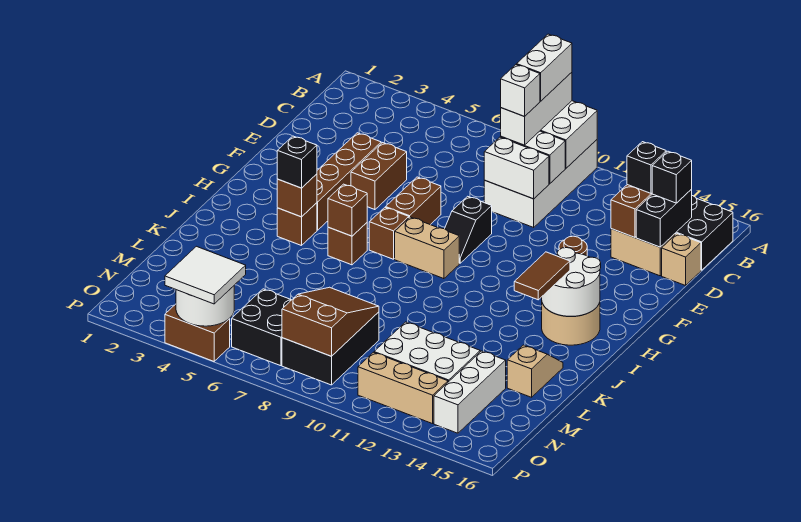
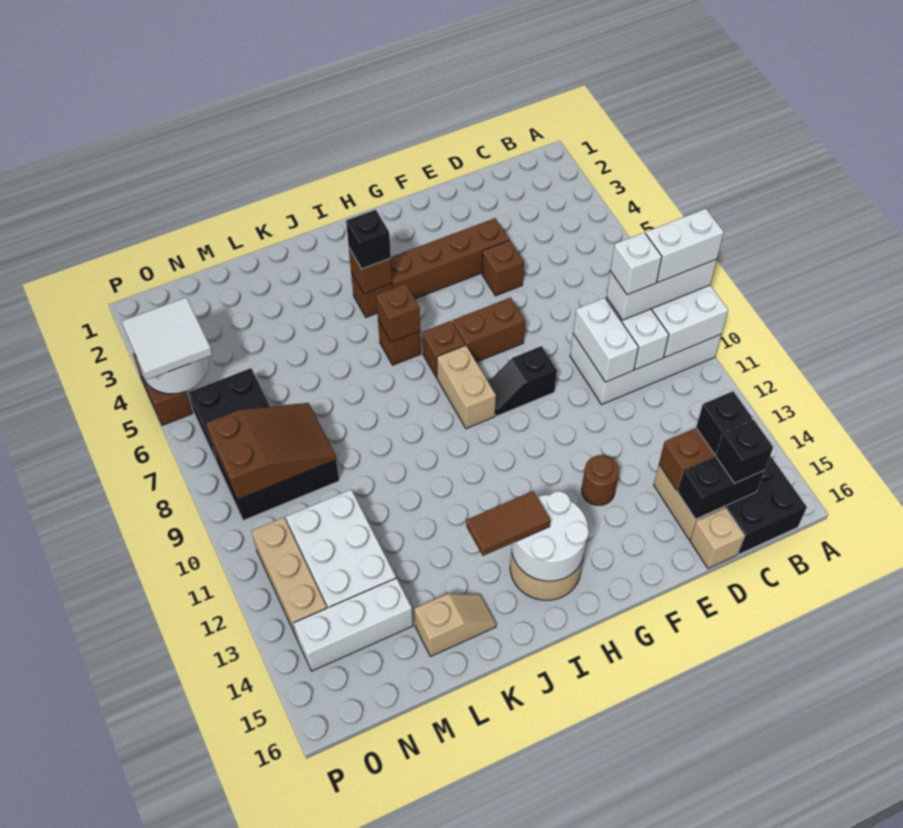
brown 1x2 brick [351,143,407,210] -> brown 1x1 brick [482,240,524,296]

